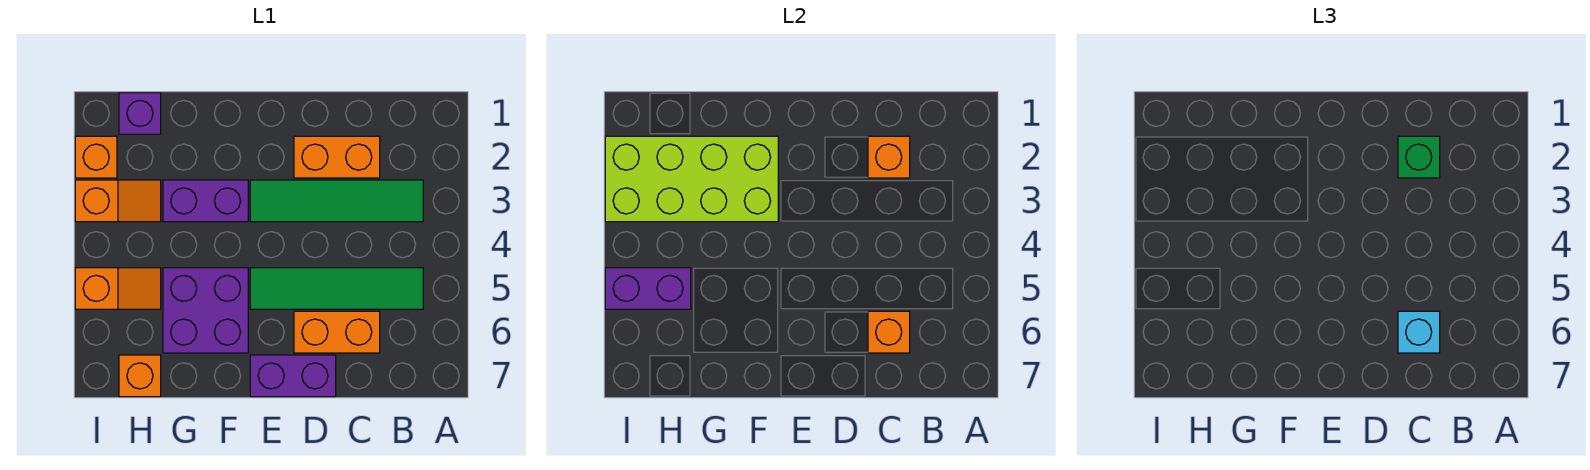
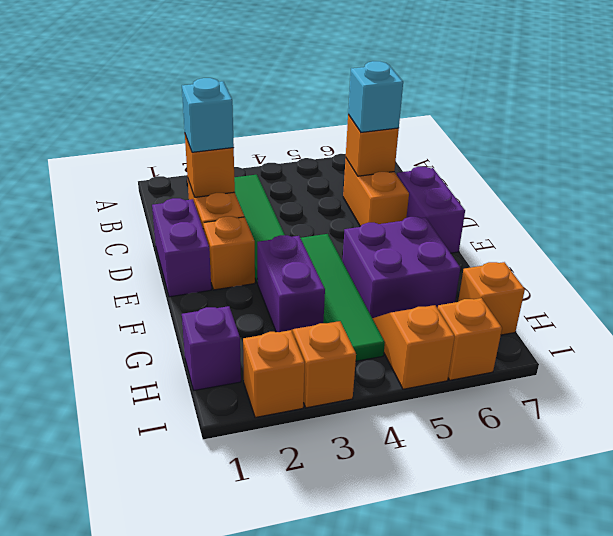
green 1x4 tile [250,268,423,309] -> green 1x4 tile moved to [301,234,385,361]
green 1x1 brick [1398,136,1440,178] -> cyan 1x1 brick [182,78,234,152]
none -> orange 1x1 brick [203,216,255,290]
lime 2x4 brick [605,136,778,222] -> none
purple 1x2 brick [605,268,691,309] -> purple 1x2 brick moved to [152,198,211,297]
none -> orange 1x1 brick [438,298,502,380]

